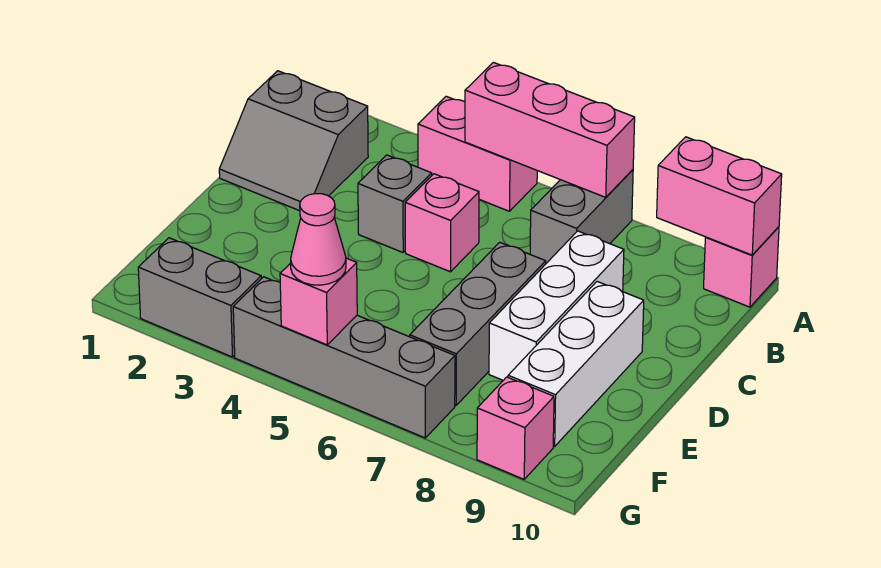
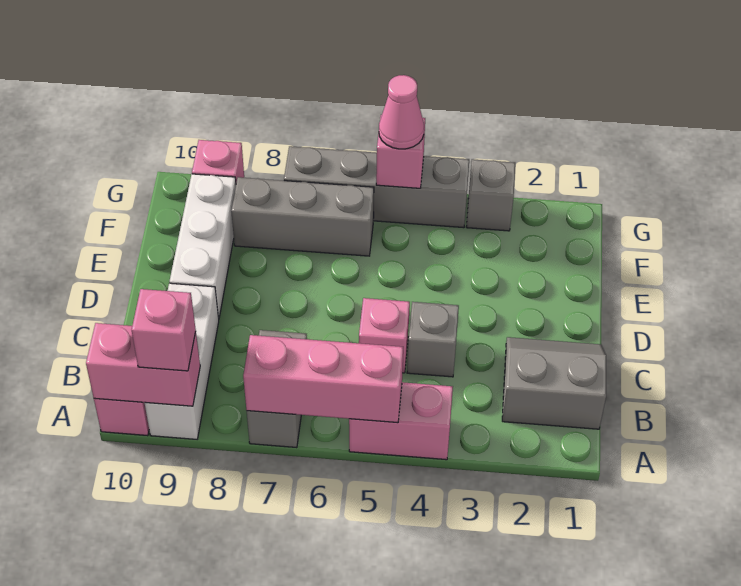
none -> pink 1x1 brick [132,289,196,371]
white 1x3 brick [489,231,624,380] -> white 1x3 brick moved to [145,283,219,439]
grey 1x3 brick [410,242,546,405] -> grey 1x3 brick turned to [231,177,374,256]
grey 1x2 brick [138,238,261,357] -> grey 1x1 brick [466,159,515,231]

